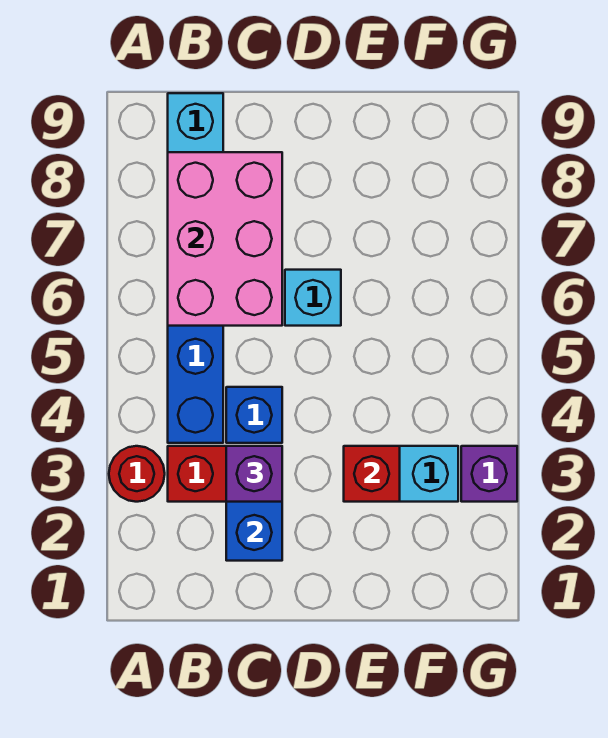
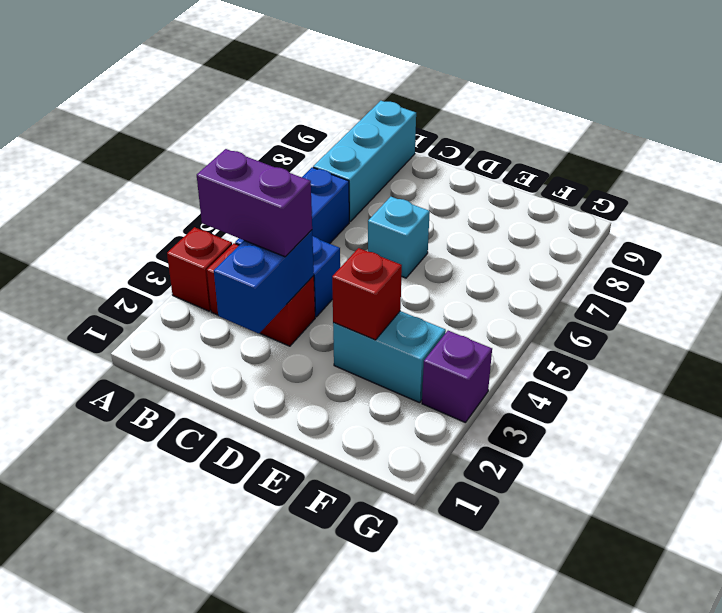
red 1x1 round brick [109,446,165,502] -> red 1x1 brick [167,227,232,311]
pink 2x3 brick [168,152,282,326] -> none
purple 1x1 brick [226,446,282,502] -> purple 1x2 brick [197,149,312,257]

